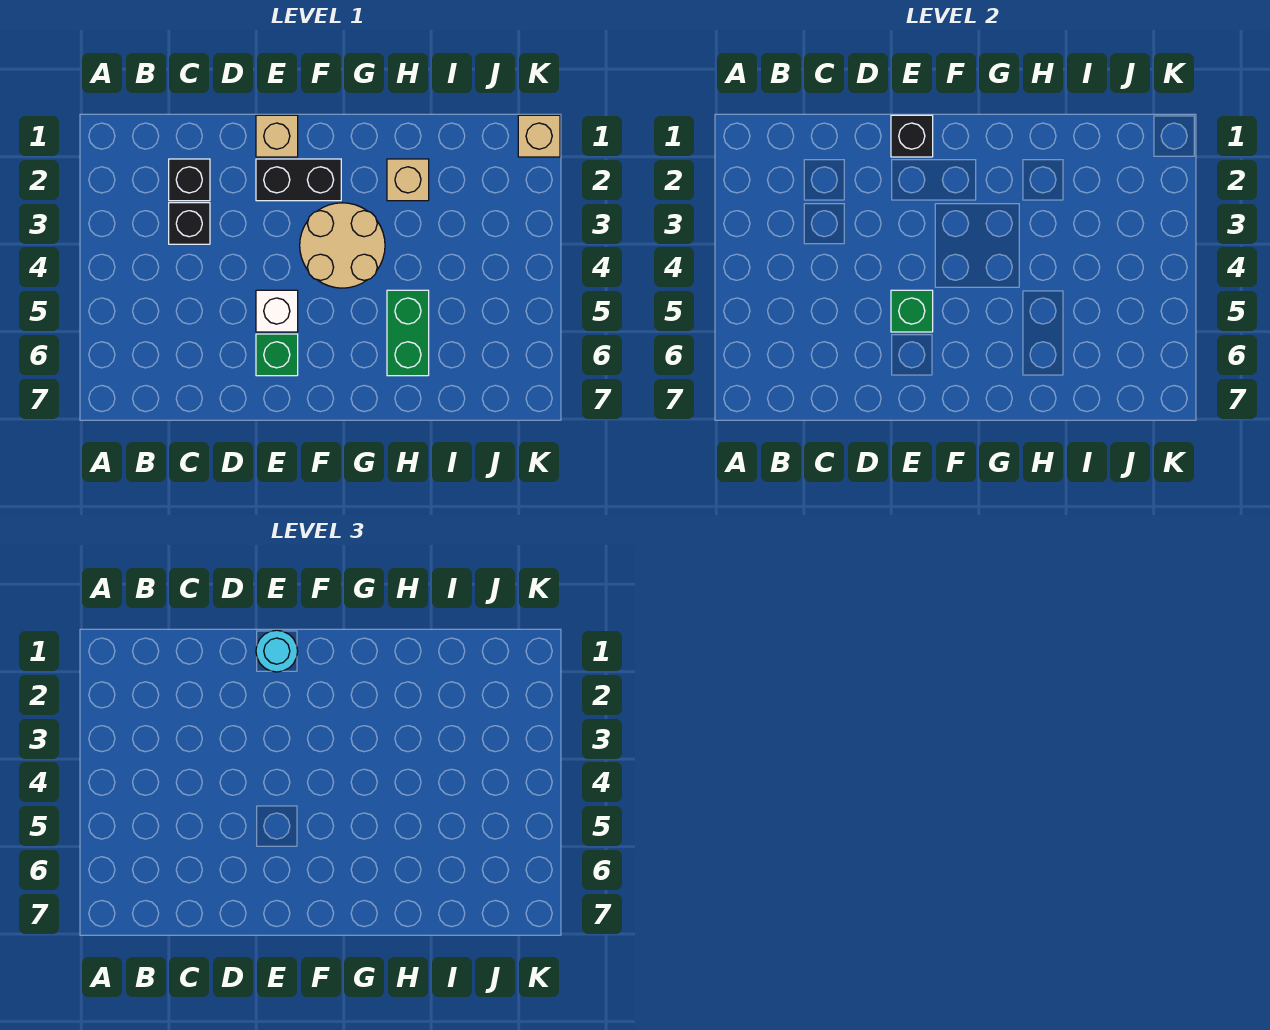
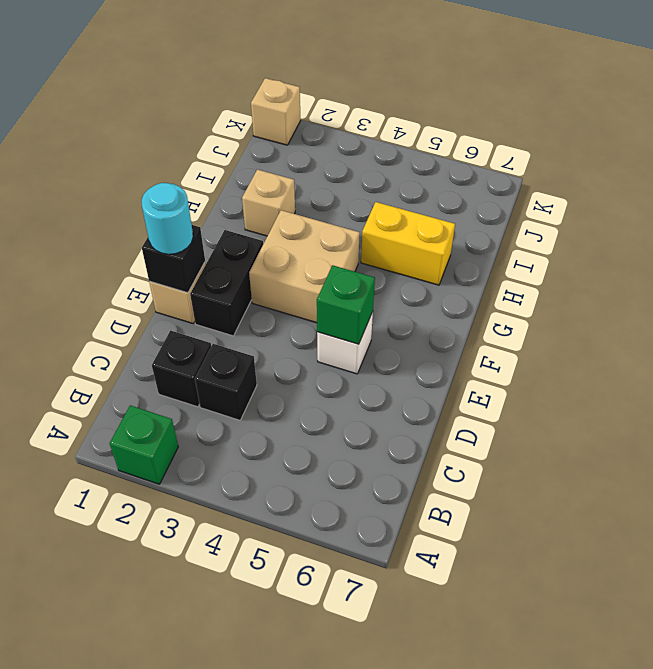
green 1x1 brick [256,334,298,376] -> green 1x1 brick moved to [110,405,178,484]
tan 2x2 round brick [300,203,385,288] -> tan 2x2 brick [249,210,360,323]
green 1x2 brick [387,290,429,376] -> yellow 1x2 brick [361,202,455,285]

